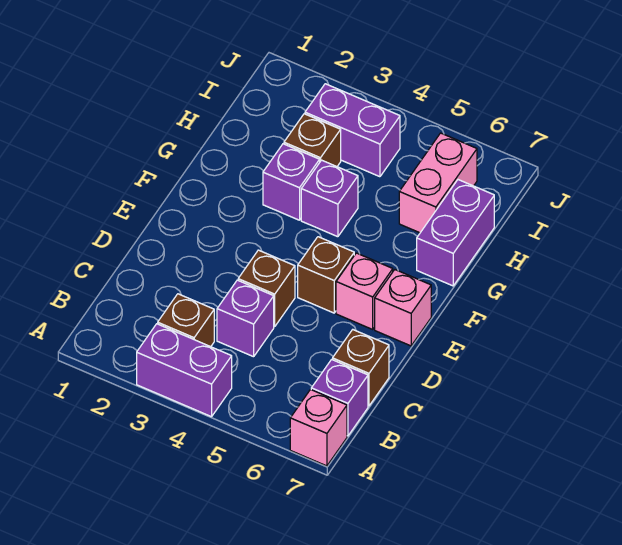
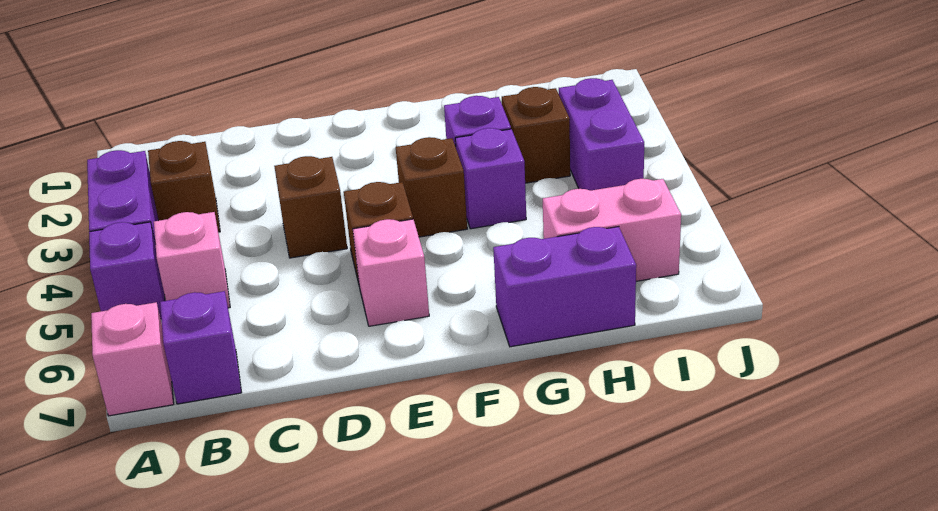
purple 1x1 brick [217,280,274,357] -> purple 1x1 brick moved to [89,222,165,319]
brown 1x1 brick [333,330,389,406] -> brown 1x1 brick moved to [396,137,467,237]
pink 1x1 brick [375,270,431,346] -> pink 1x1 brick moved to [154,212,230,308]

